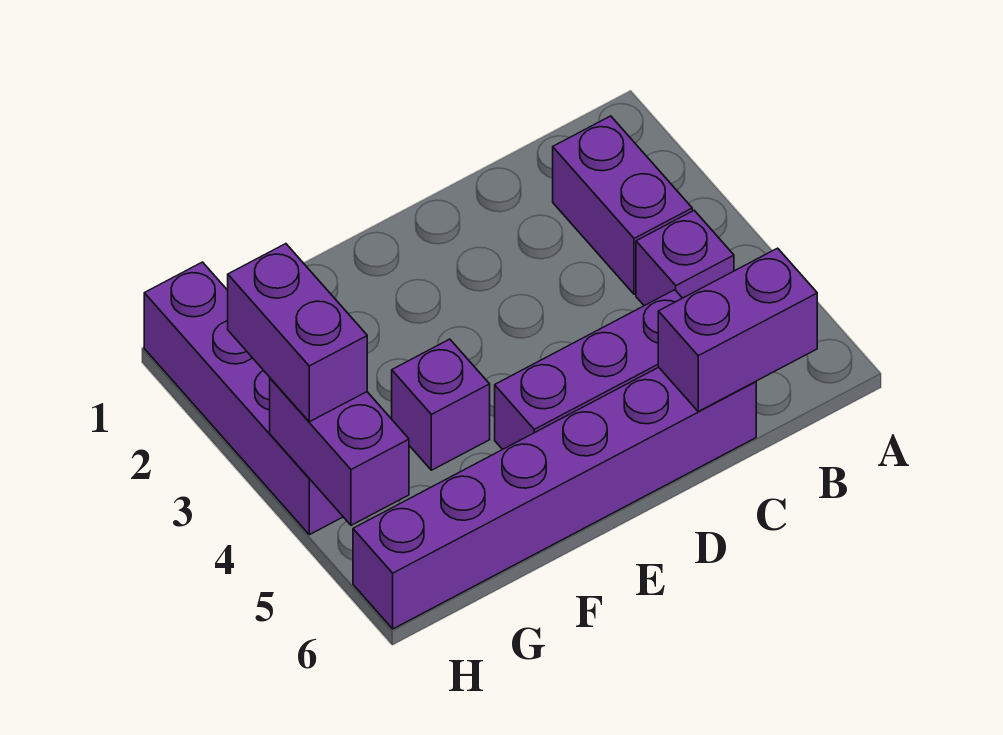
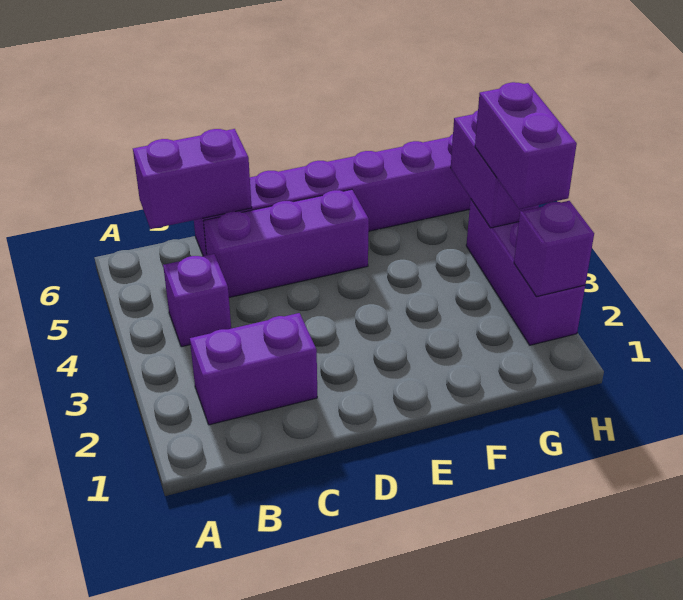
purple 1x2 brick [553,116,692,294] -> purple 1x2 brick turned to [190,313,317,425]
purple 1x1 brick [392,339,490,470] -> purple 1x1 brick moved to [514,201,594,297]
purple 1x4 brick [144,262,343,535] -> purple 1x3 brick [466,199,585,345]

